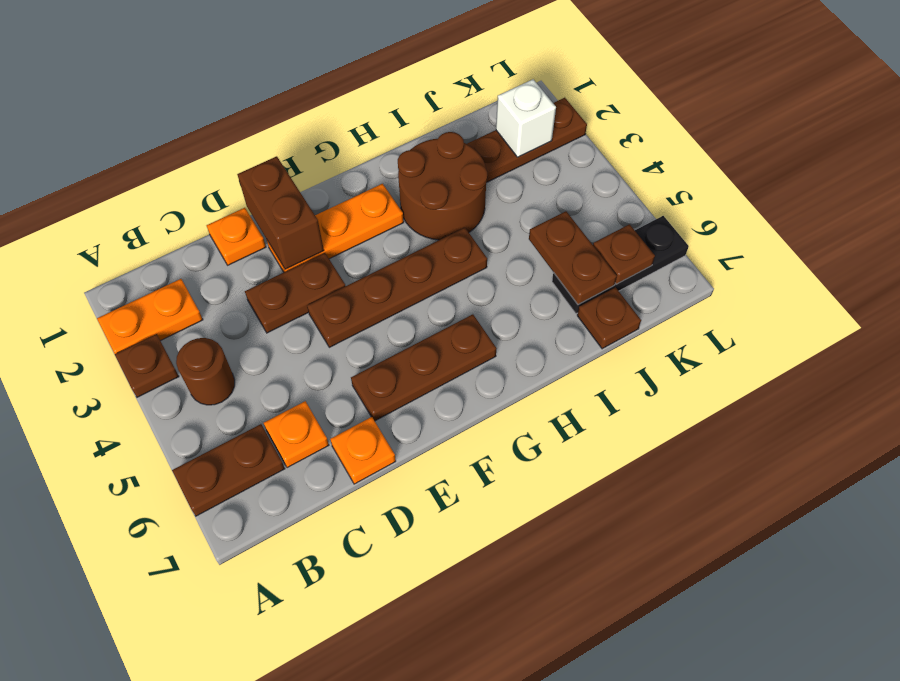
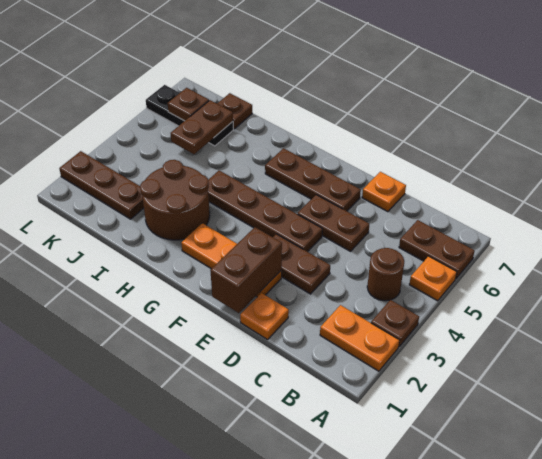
orange 1x1 plate [264,401,329,468] -> orange 1x1 plate moved to [409,256,457,301]
none -> brown 1x2 plate [298,195,369,251]
white 1x1 brick [496,79,556,157] -> none

